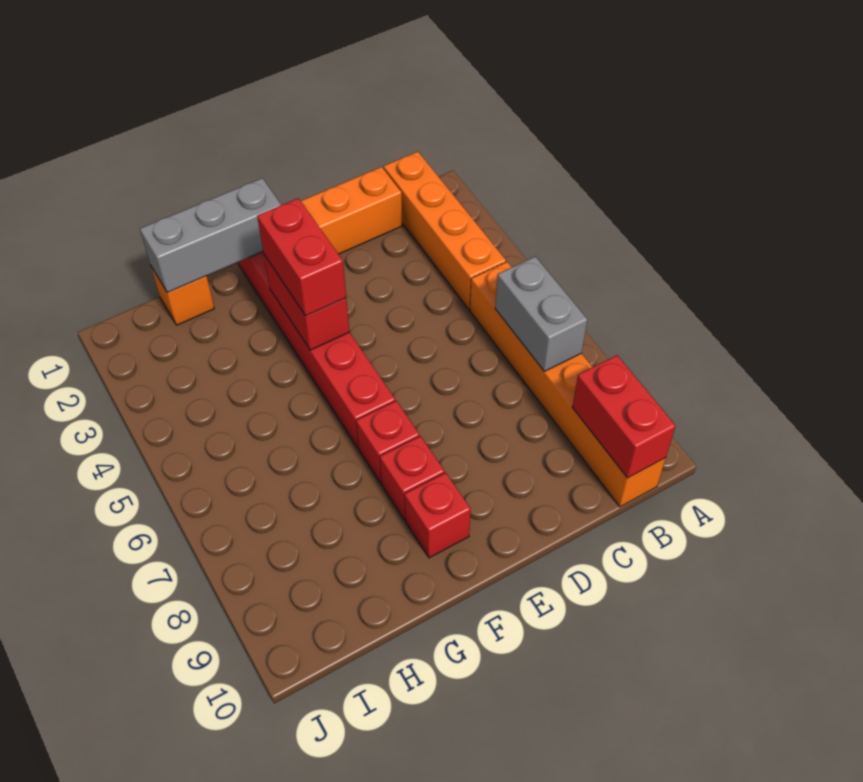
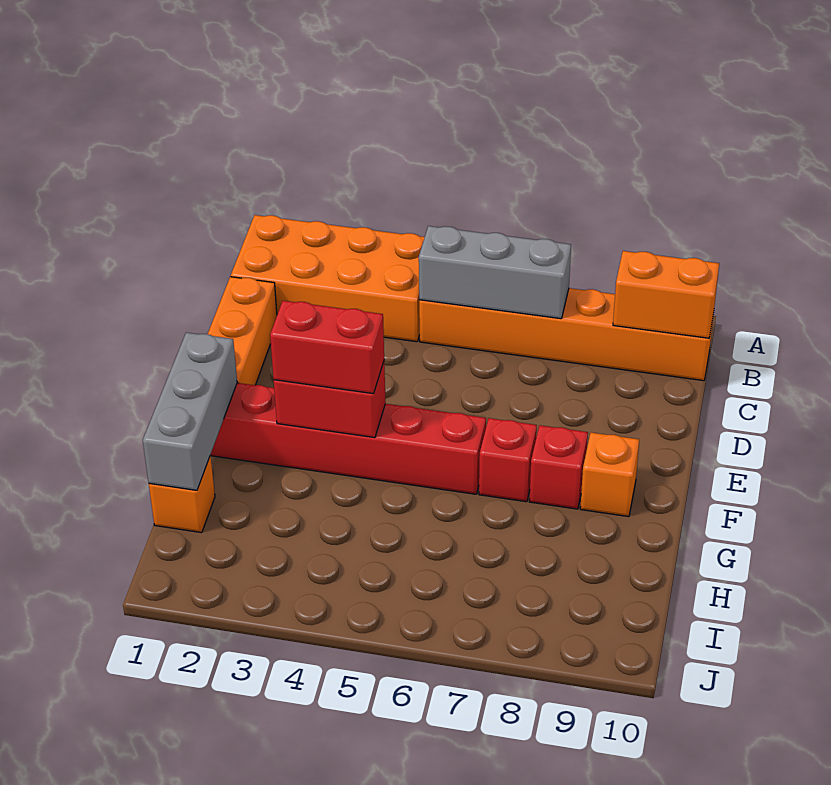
orange 1x4 brick [384,152,506,309] -> orange 2x4 brick [231,215,425,342]
grey 1x2 brick [495,256,587,371] -> grey 1x3 brick [419,226,571,319]
red 1x2 brick [572,355,676,478] -> orange 1x2 brick [613,251,719,338]
red 1x1 brick [405,473,471,558] -> orange 1x1 brick [580,433,639,517]

